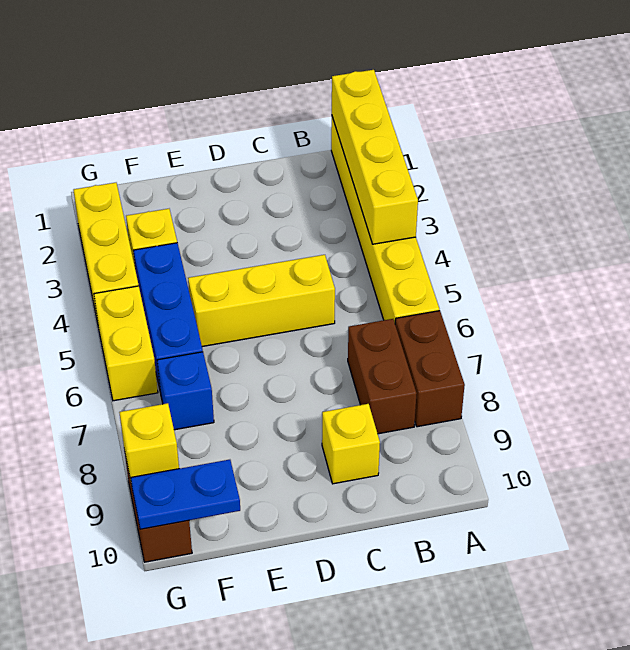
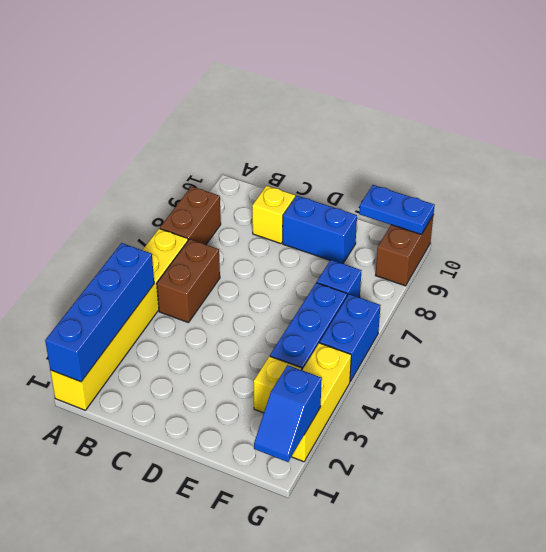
yellow 1x4 brick [332,70,418,244] -> blue 1x4 brick [45,243,154,382]
brown 1x2 brick [348,319,417,434] -> brown 1x2 brick moved to [157,239,220,323]
yellow 1x3 brick [188,255,335,347] -> none
none -> blue 1x2 brick [283,196,357,263]
none -> blue 1x2 slope [254,365,322,462]
yellow 1x2 brick [94,286,158,401] -> blue 1x2 brick [320,294,380,382]
yellow 1x1 brick [119,403,179,485] -> none

